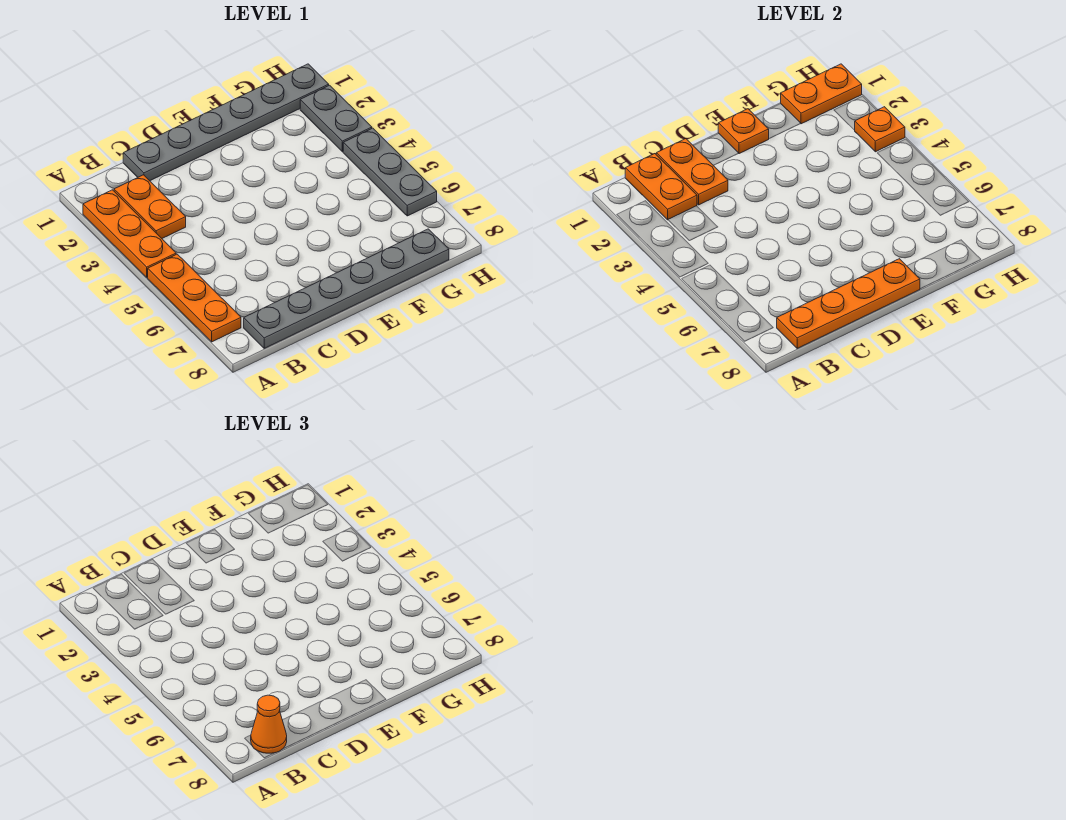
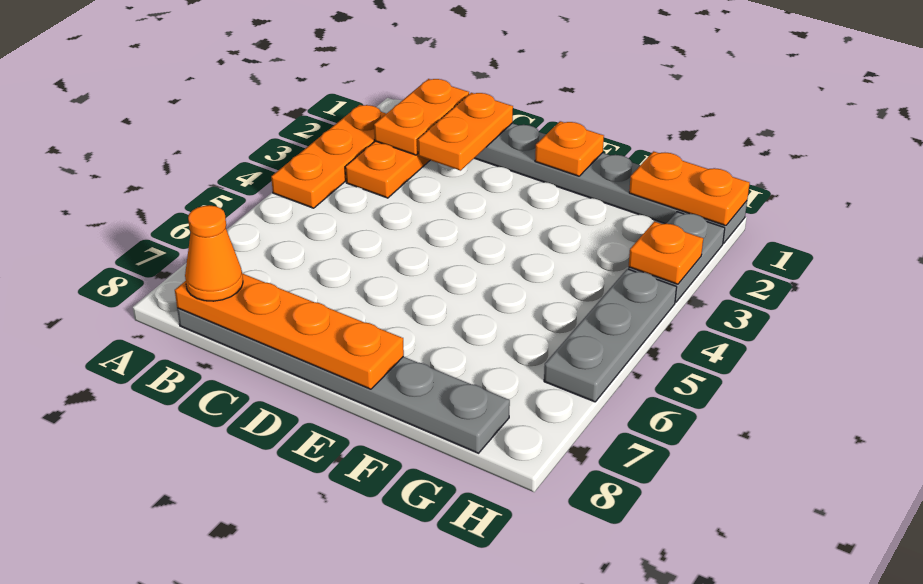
orange 1x3 plate [148,254,241,342] -> none

